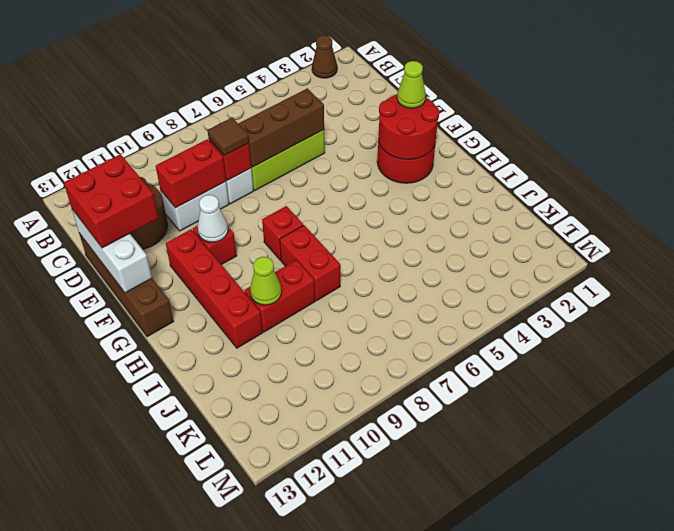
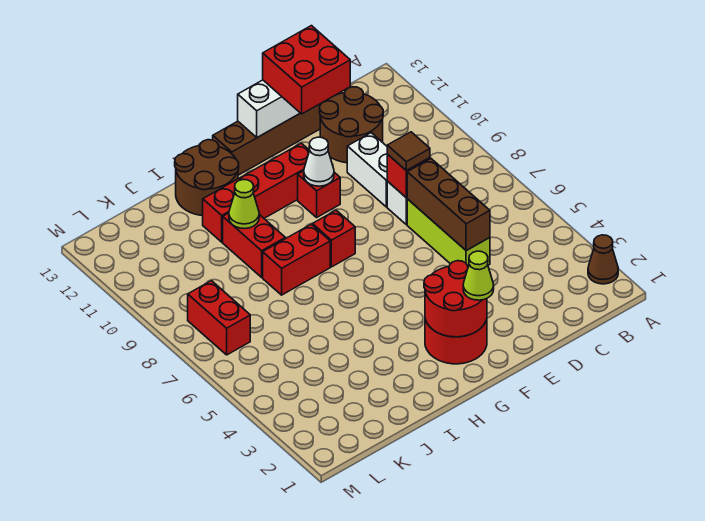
red 1x2 brick [156,139,226,208] -> red 1x2 brick moved to [188,281,250,355]
none -> brown 2x2 round brick [175,140,239,216]

